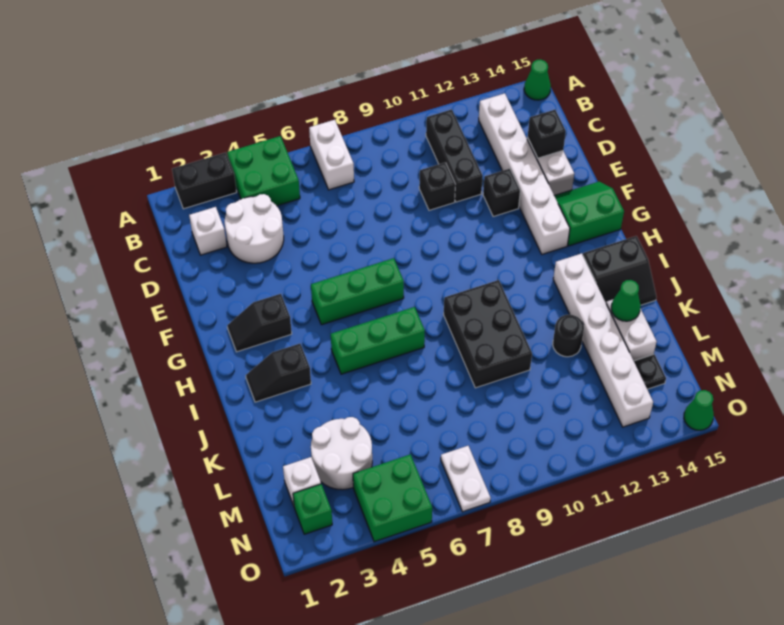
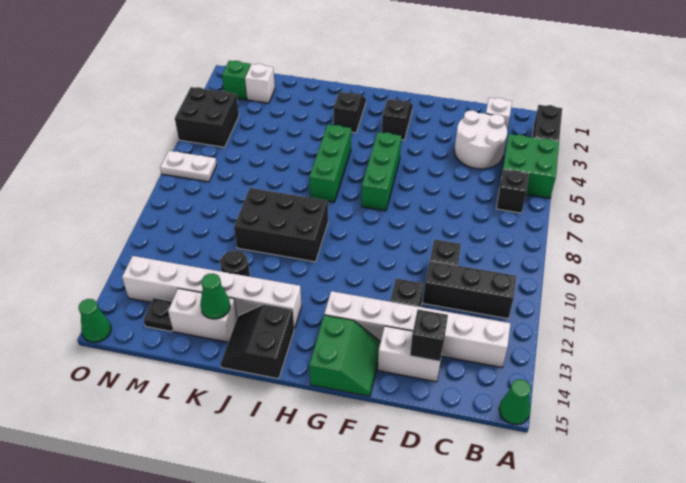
white 1x2 brick [309,120,354,190] -> none
none -> black 1x1 brick [496,169,529,213]
white 2x2 round brick [311,417,372,490] -> none
green 2x2 brick [353,454,432,542] -> black 2x2 brick [175,87,239,147]

